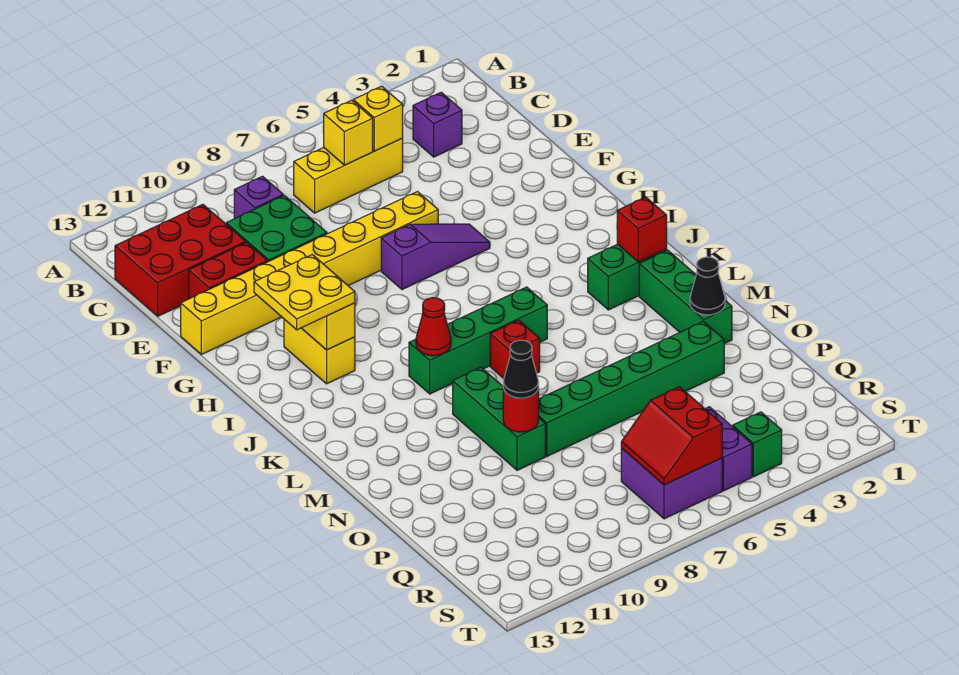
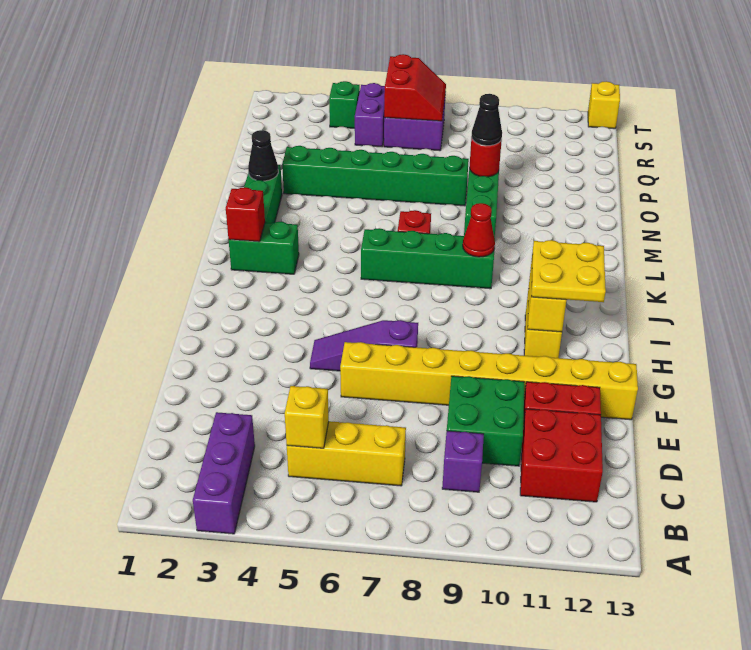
purple 1x1 brick [413,92,462,157] -> purple 1x3 brick [193,412,255,534]
yellow 1x1 brick [324,100,373,165] -> yellow 1x1 brick moved to [588,81,620,129]
red 2x3 brick [115,204,246,316] -> red 2x2 brick [520,409,603,502]

